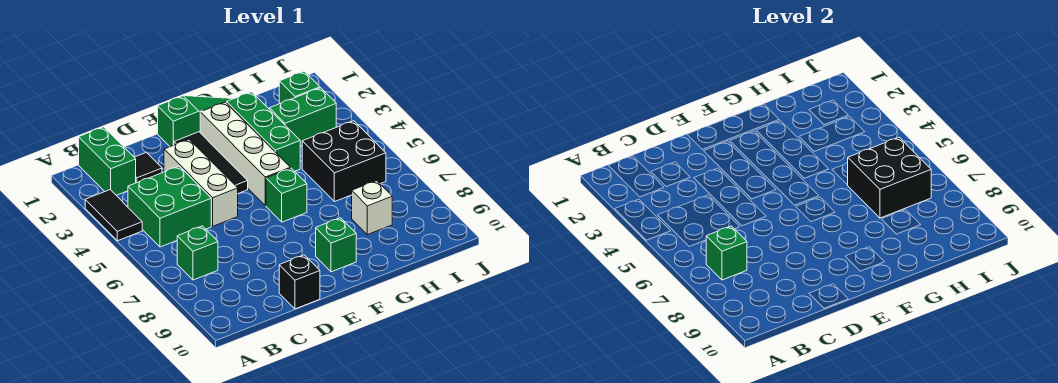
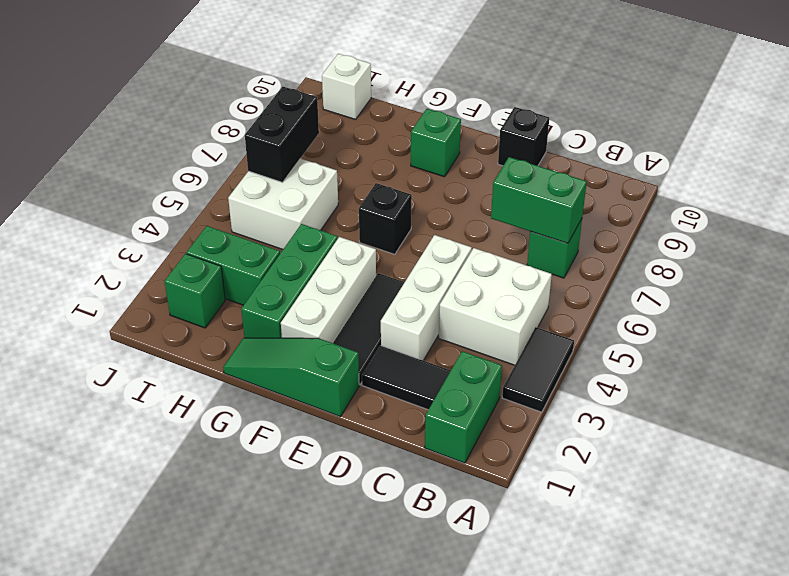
green 2x2 brick [128,166,211,247] -> white 2x2 brick [439,248,552,365]
green 1x1 brick [706,226,747,280] -> green 1x2 brick [491,157,587,243]
black 1x1 tile [134,152,162,183] -> black 1x2 tile [362,345,451,410]
white 1x4 brick [200,102,290,206] -> white 1x3 brick [281,237,376,343]
green 1x1 brick [266,168,307,222] -> black 1x1 brick [359,183,412,254]
black 2x2 brick [302,121,386,202] -> white 2x2 brick [228,158,338,249]
black 2x2 brick [848,137,931,218] -> black 1x2 brick [245,87,319,182]
white 1x1 brick [352,181,392,235] -> white 1x1 brick moved to [322,54,371,119]

